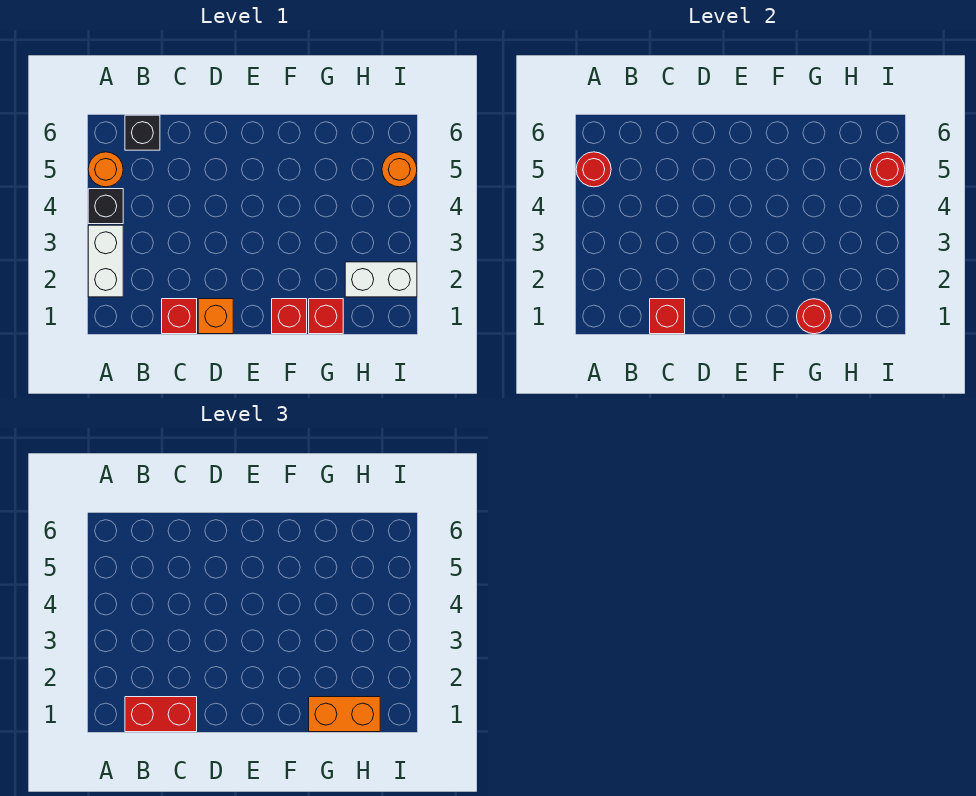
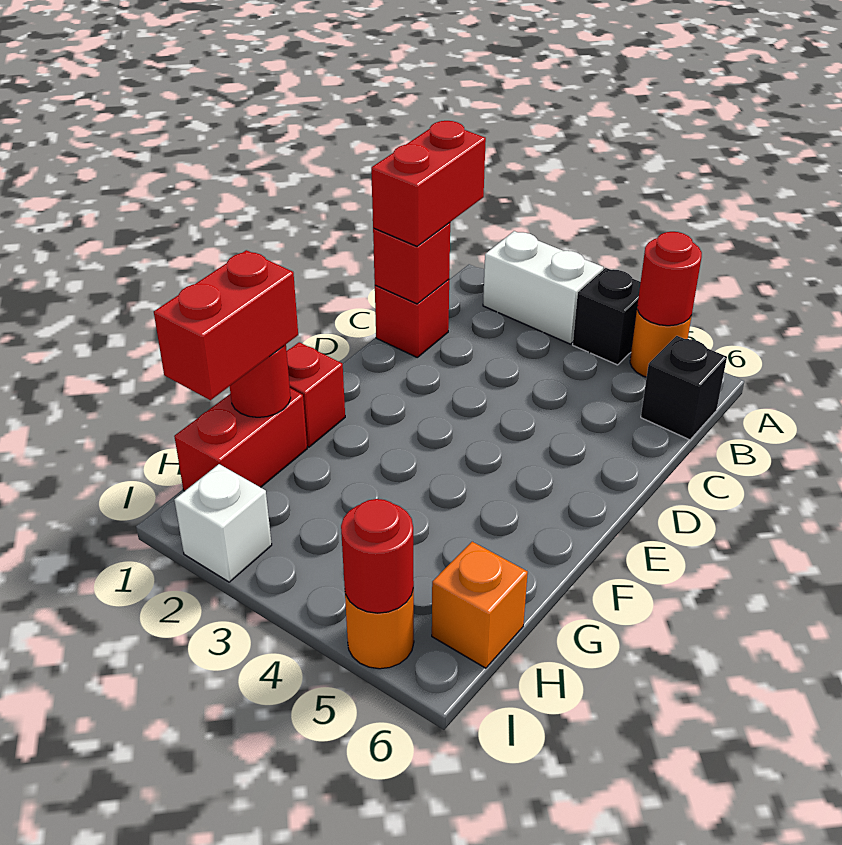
orange 1x1 brick [198,299,233,334] -> orange 1x1 brick moved to [432,542,528,668]
red 1x1 brick [309,299,343,334] -> red 1x2 brick [174,388,307,491]
orange 1x2 brick [309,697,380,732] -> red 1x2 brick [154,250,298,400]
white 1x2 brick [345,262,417,297] -> white 1x1 brick [174,464,272,582]

